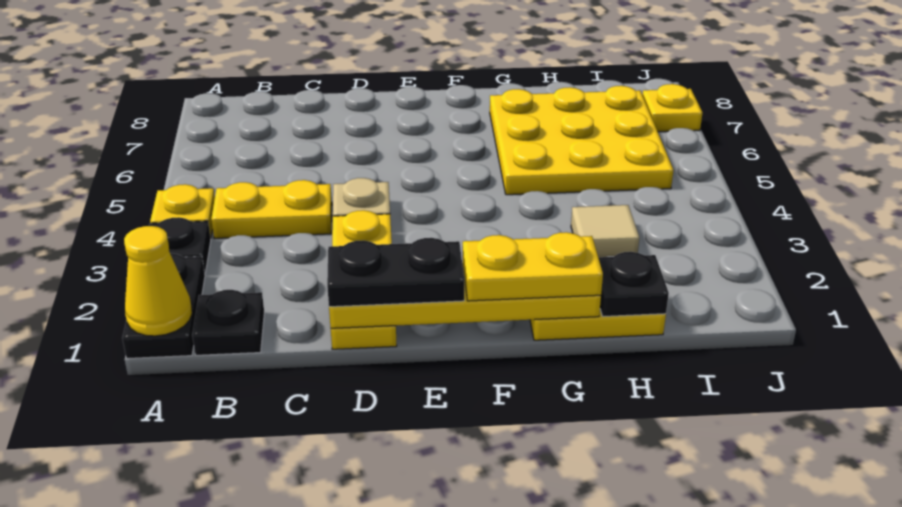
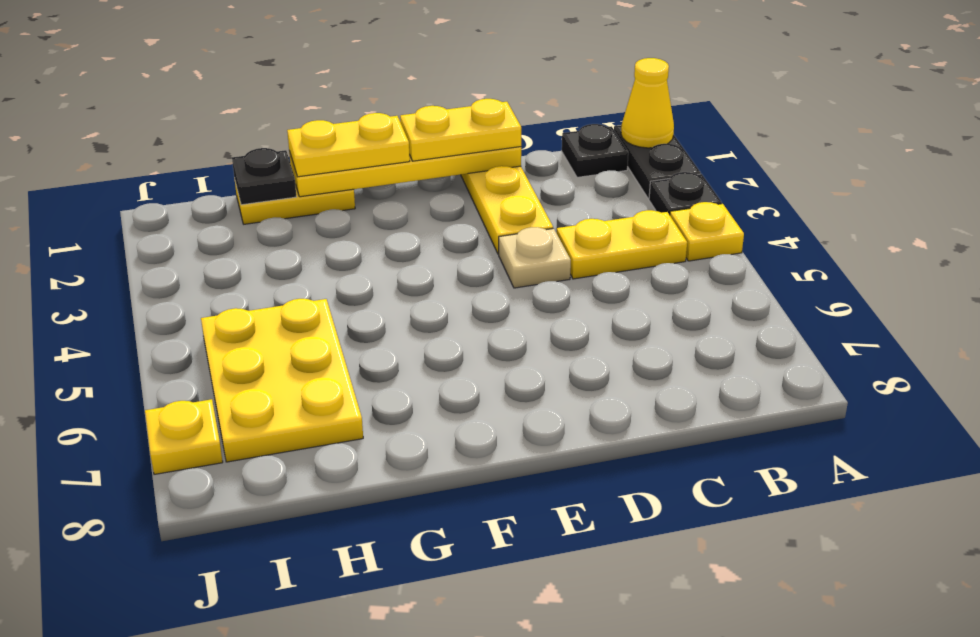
black 1x2 plate [327,238,464,307] -> yellow 1x2 plate [400,99,521,161]
yellow 3x3 plate [490,86,673,195] -> yellow 2x3 plate [201,299,363,462]
tan 1x1 tile [571,205,639,257] -> none

